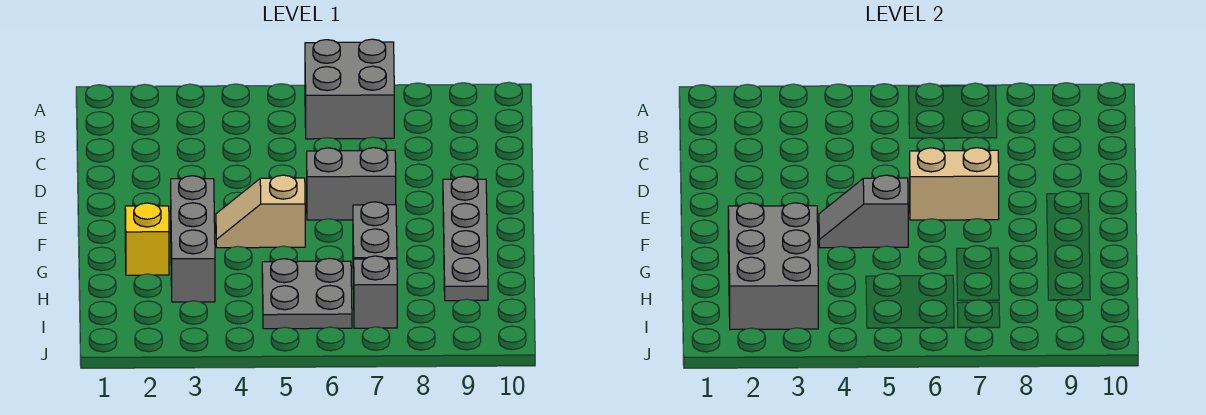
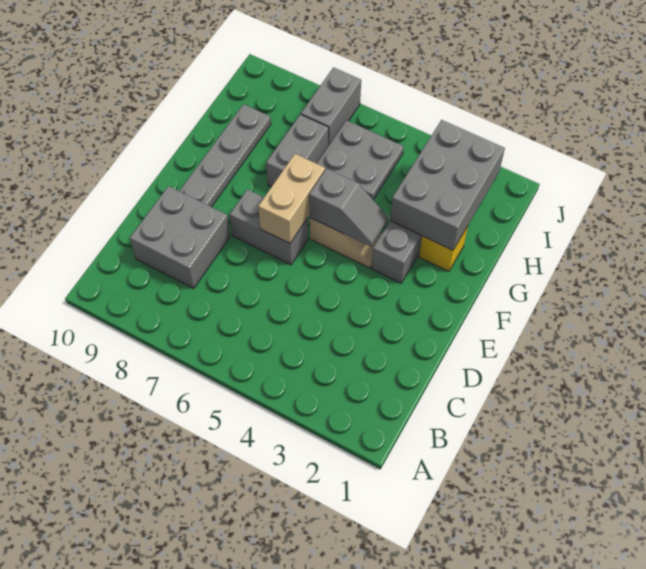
grey 2x2 brick [305,39,394,139] -> grey 2x2 brick moved to [130,186,230,288]
tan 1x2 brick [910,148,999,220] -> tan 1x2 brick turned to [258,154,325,243]
grey 1x1 brick [354,256,397,328] -> grey 1x2 brick [301,67,361,146]

